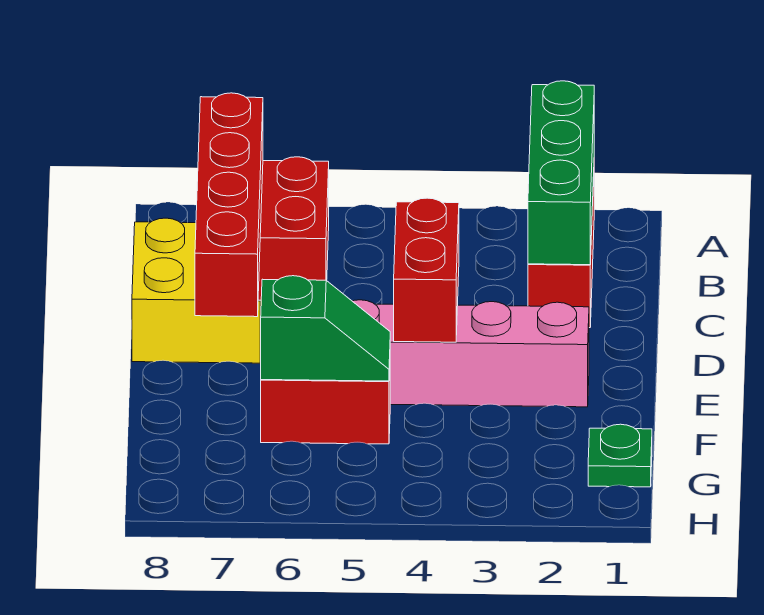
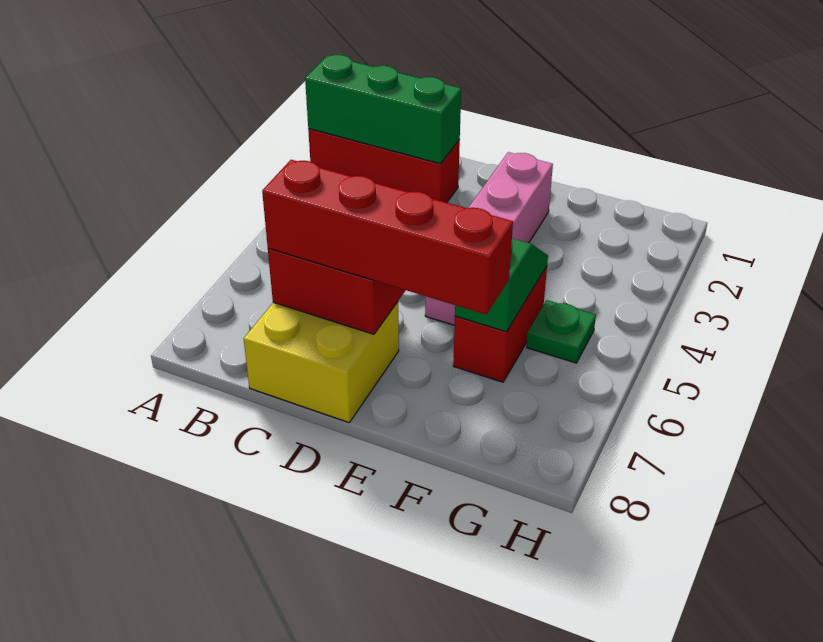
red 1x2 brick [394,198,459,342] -> none
green 1x1 plate [588,424,652,487] -> green 1x1 plate moved to [527,300,596,363]

